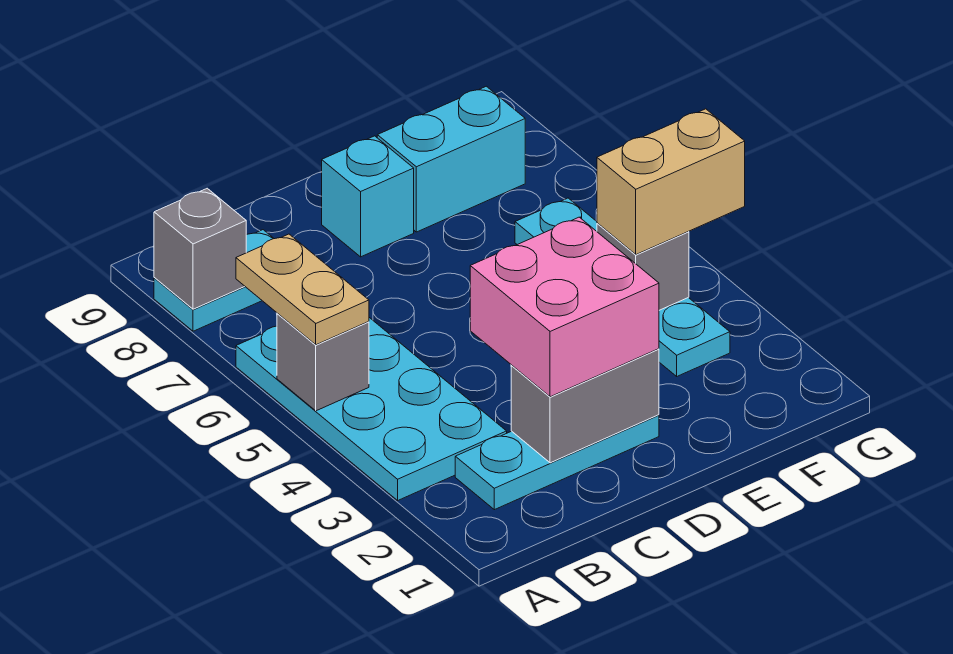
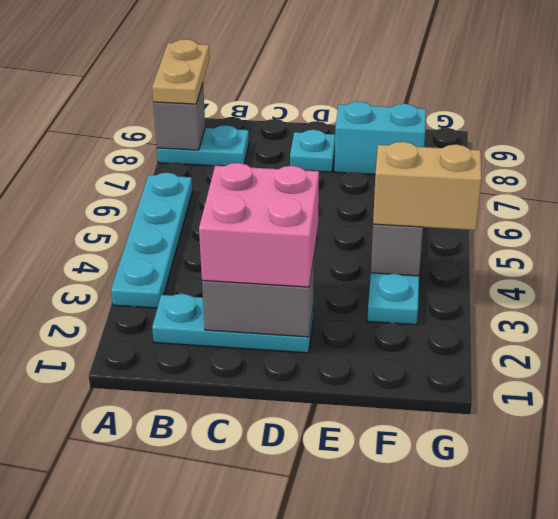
cyan 2x4 plate [236,318,507,500] -> cyan 1x4 plate [111,173,192,308]
grey 1x1 brick [277,313,369,411] -> none
tan 1x2 plate [236,234,369,345] -> tan 1x2 plate moved to [152,39,210,104]
cyan 1x1 brick [322,136,414,257] -> cyan 1x1 plate [290,130,335,172]

